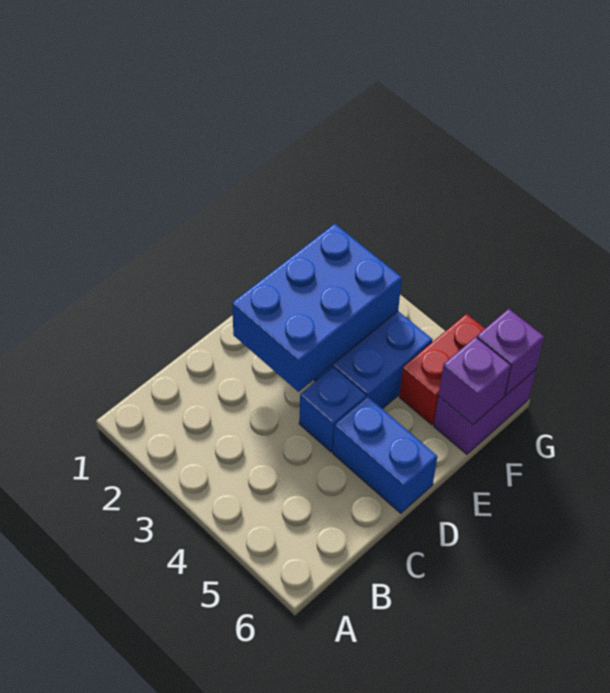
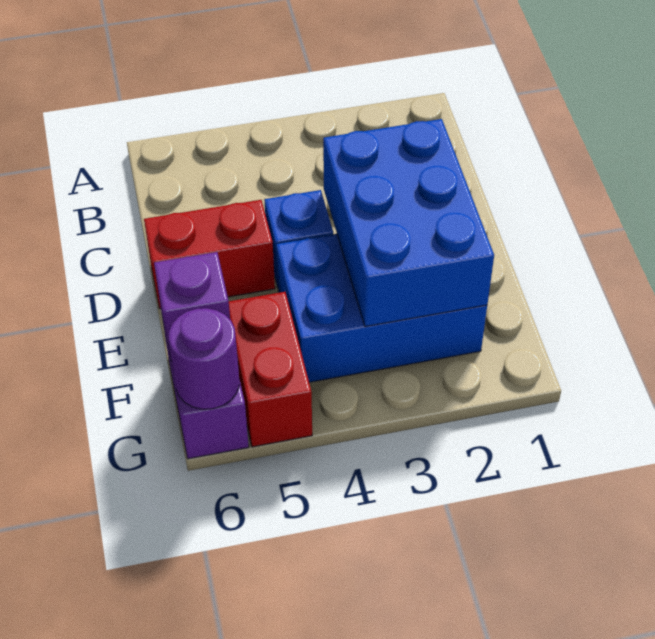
blue 1x2 brick [333,397,437,513] -> red 1x2 brick [144,200,275,309]
purple 1x1 brick [477,309,544,395] -> purple 1x1 round brick [169,308,239,409]

